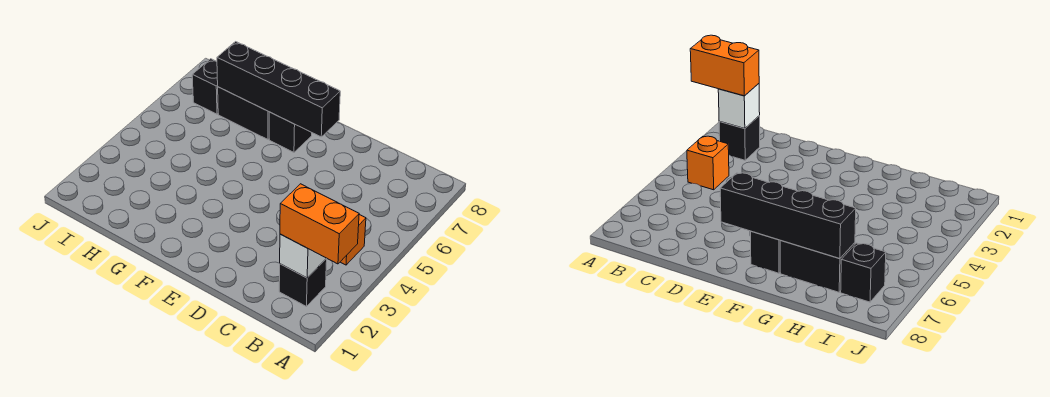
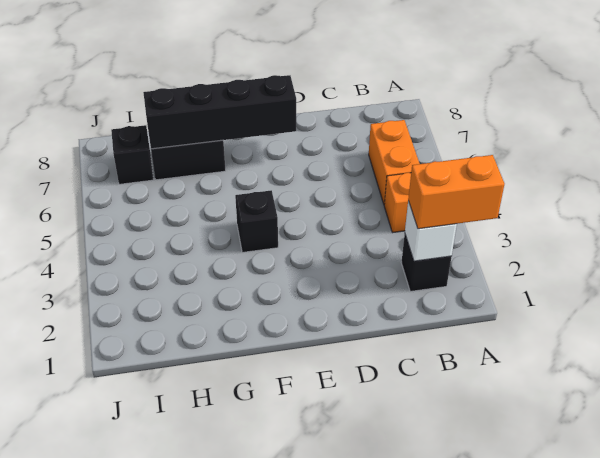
none -> orange 1x2 brick [369,120,420,204]
black 1x1 brick [269,112,312,152] -> black 1x1 brick moved to [235,190,278,252]

